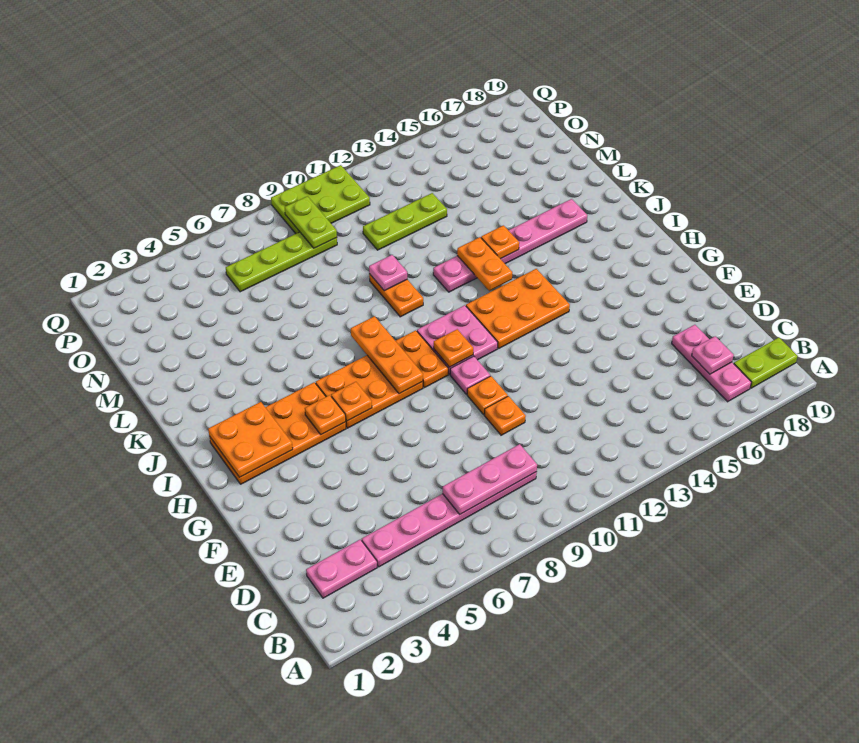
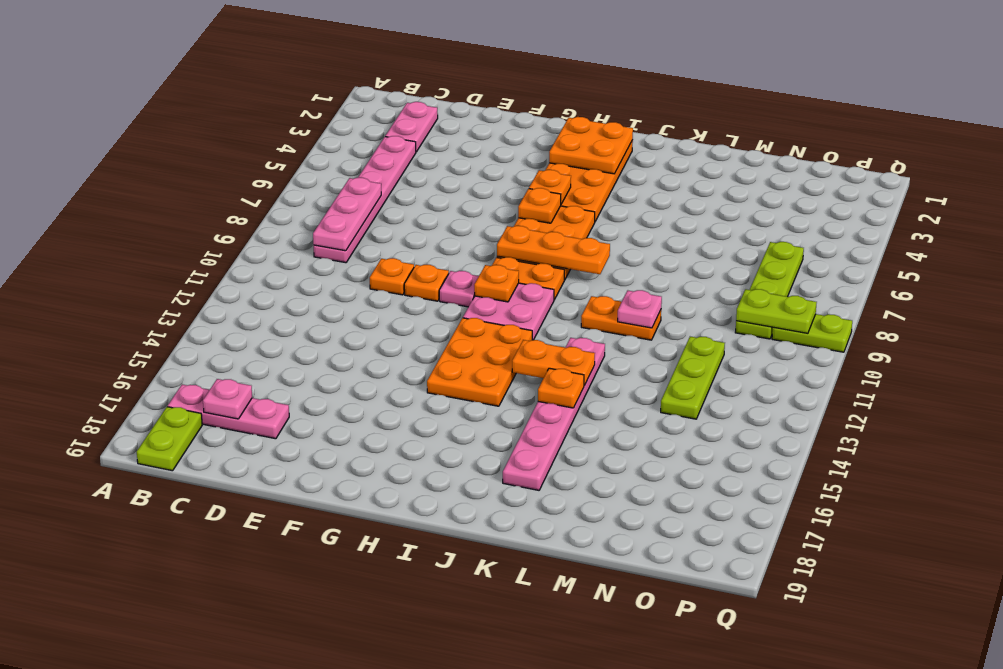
lime 2x3 plate [271,165,370,234] -> lime 1x2 plate [772,314,852,352]

